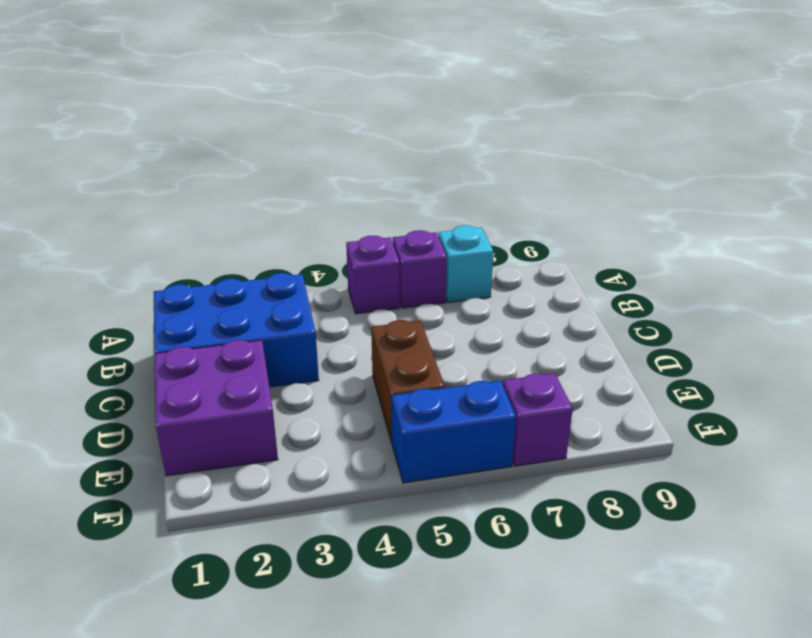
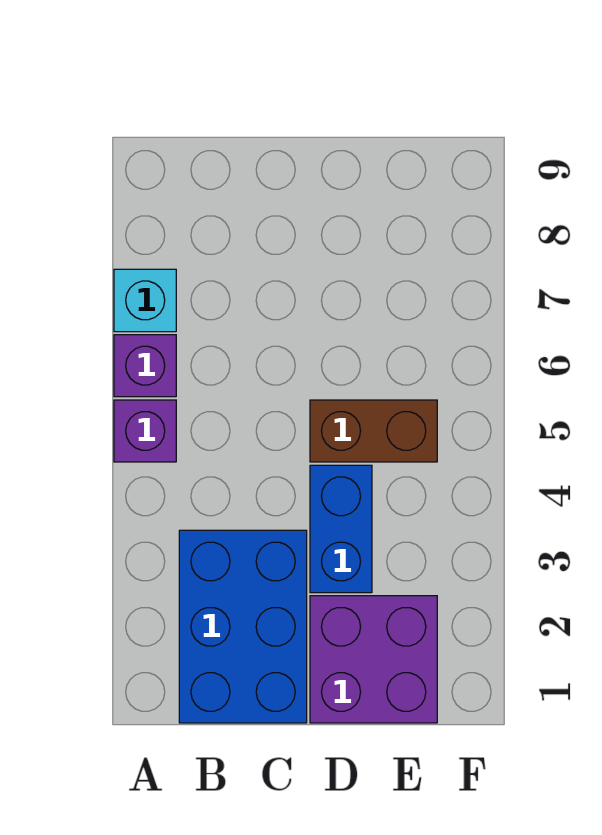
blue 1x2 brick [392,381,516,483] -> blue 1x2 brick moved to [310,465,372,593]
purple 1x1 brick [503,373,573,466] -> none

